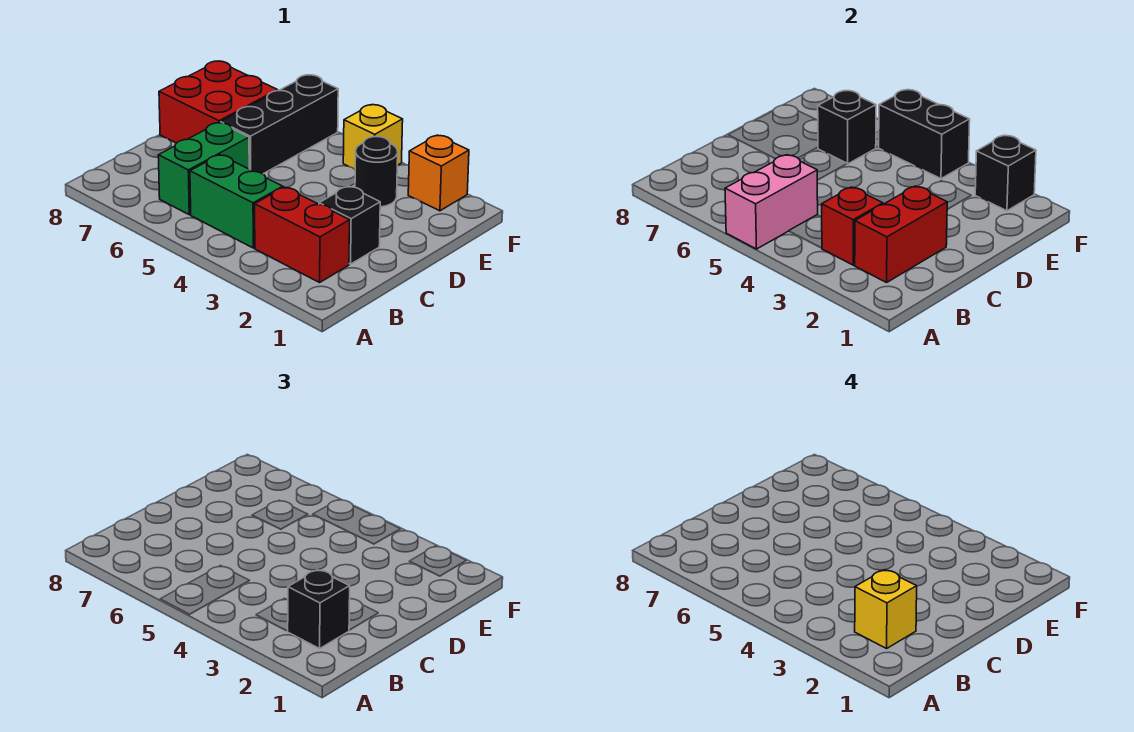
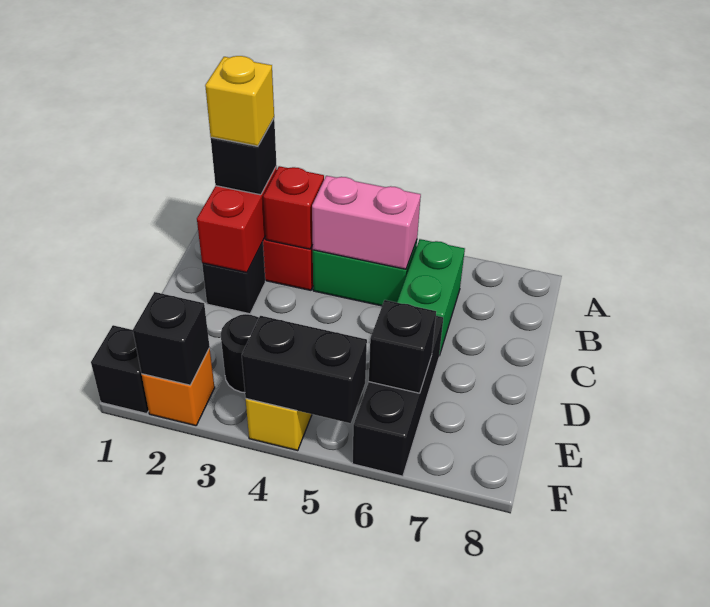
pink 1x2 brick [725,155,818,249] -> pink 1x2 brick turned to [312,176,421,269]
red 2x2 brick [159,61,278,143] -> none
none -> black 1x1 brick [91,325,149,414]

